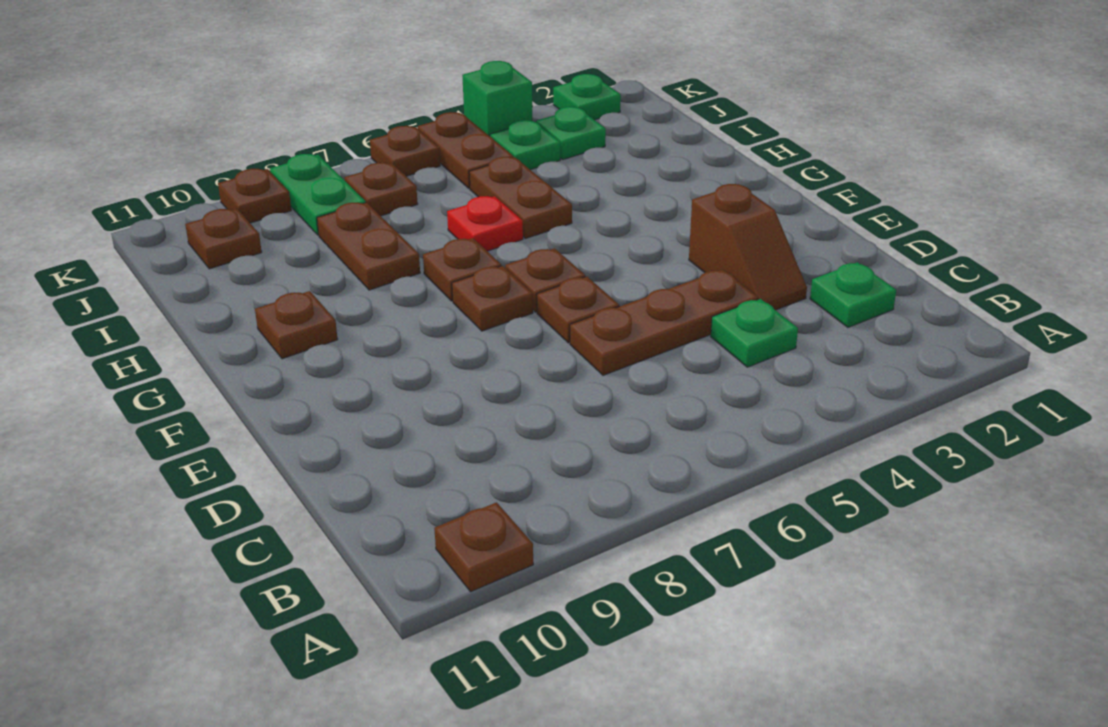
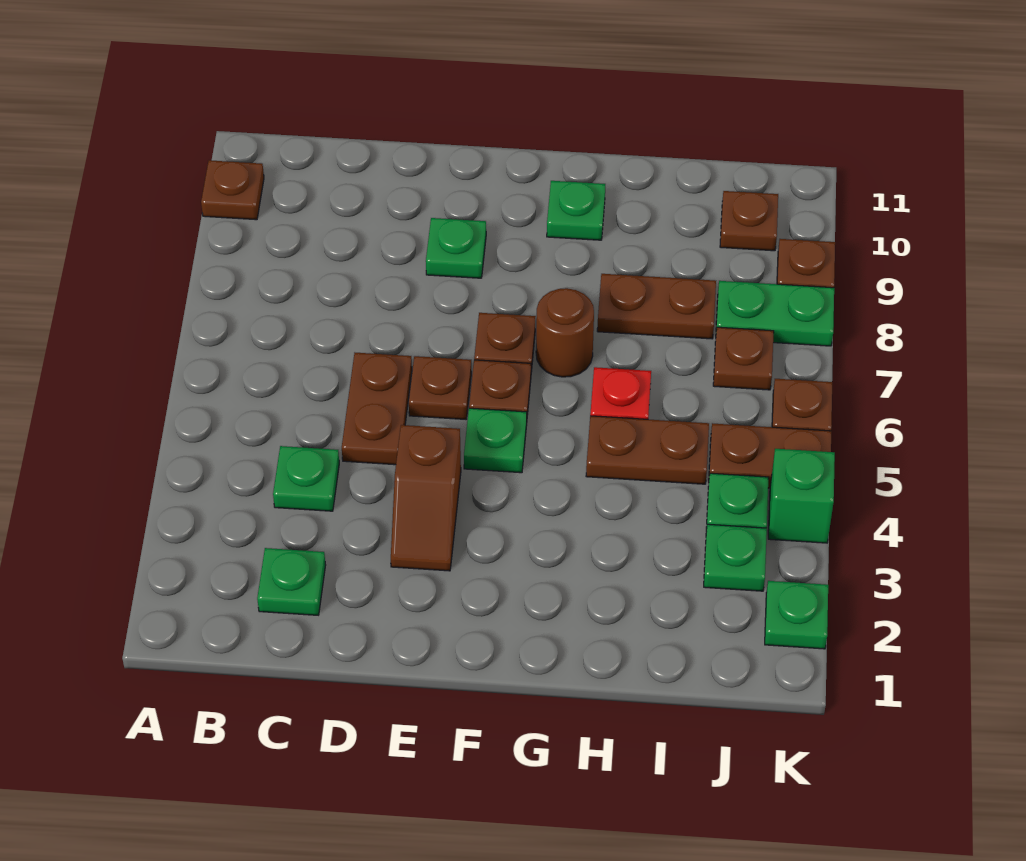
brown 1x2 slope [689,184,807,310] -> brown 1x2 slope turned to [391,425,461,571]
brown 1x3 plate [570,270,759,375] -> brown 1x2 plate [342,353,412,465]
none -> green 1x1 plate [426,218,486,278]
none -> green 1x1 plate [464,408,527,473]
brown 1x1 plate [423,238,501,301] -> brown 1x1 round brick [536,288,594,377]
brown 1x1 plate [255,291,338,359] -> green 1x1 plate [547,181,605,240]

